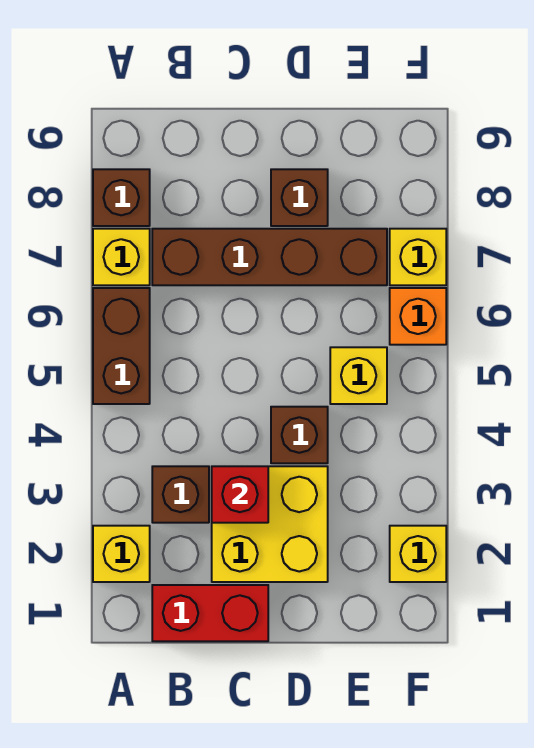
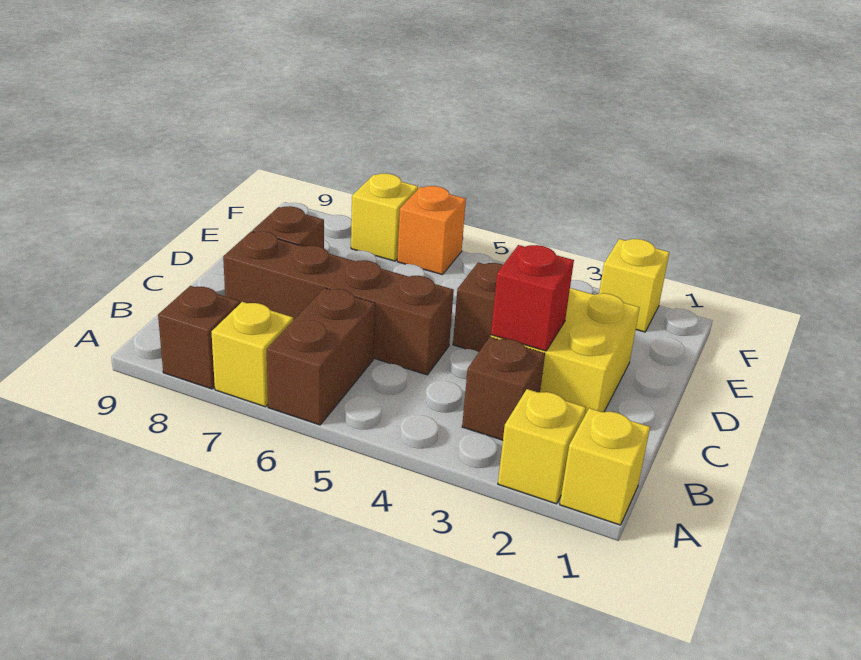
brown 1x2 brick [93,288,150,404] -> brown 1x2 brick turned to [267,288,375,425]
red 1x2 brick [152,585,268,641] -> none
brown 1x4 brick [152,229,387,285] -> brown 1x4 brick turned to [223,231,454,375]
yellow 1x1 brick [330,347,387,404] -> yellow 1x1 brick moved to [560,408,650,525]

